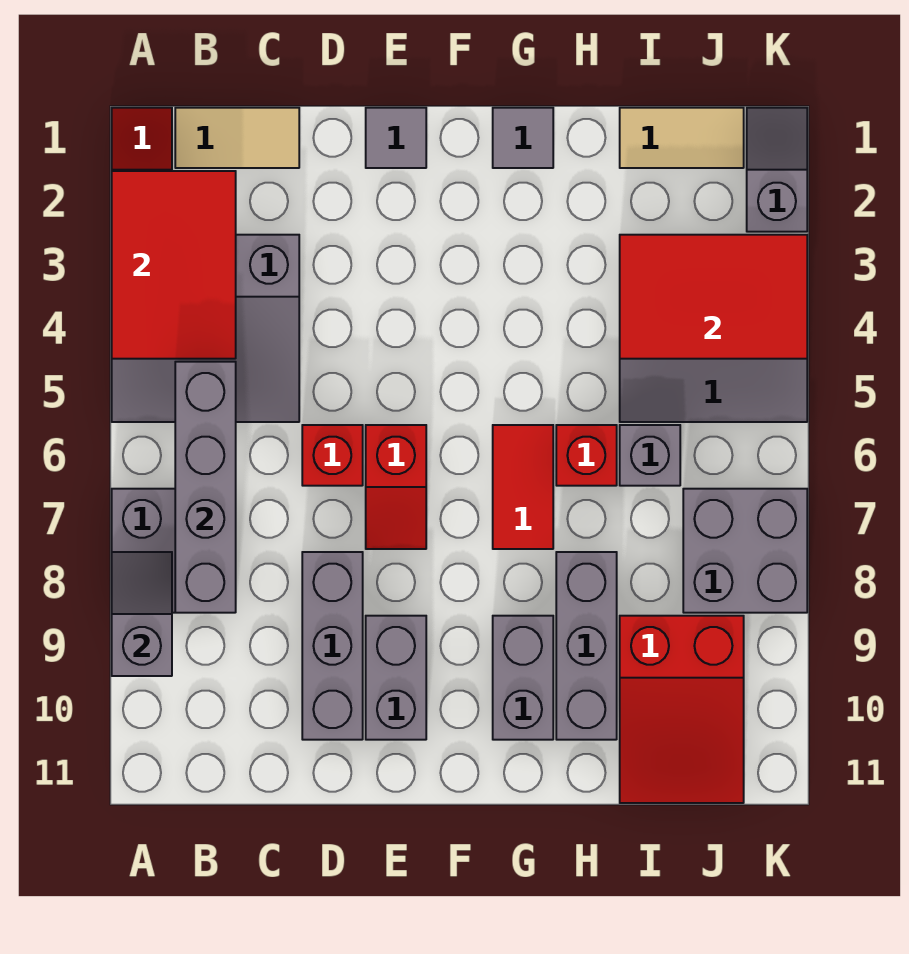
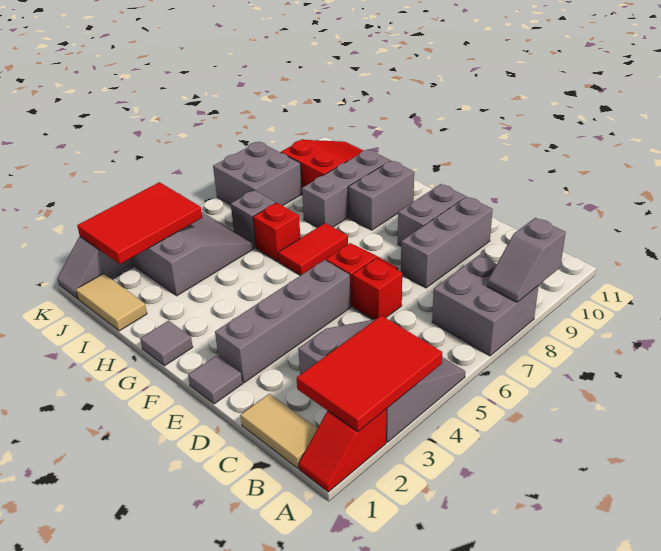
grey 1x4 brick [175,362,236,613] -> grey 1x4 brick moved to [215,260,351,383]
red 2x3 tile [620,235,807,359] -> red 2x3 tile turned to [77,182,202,264]

